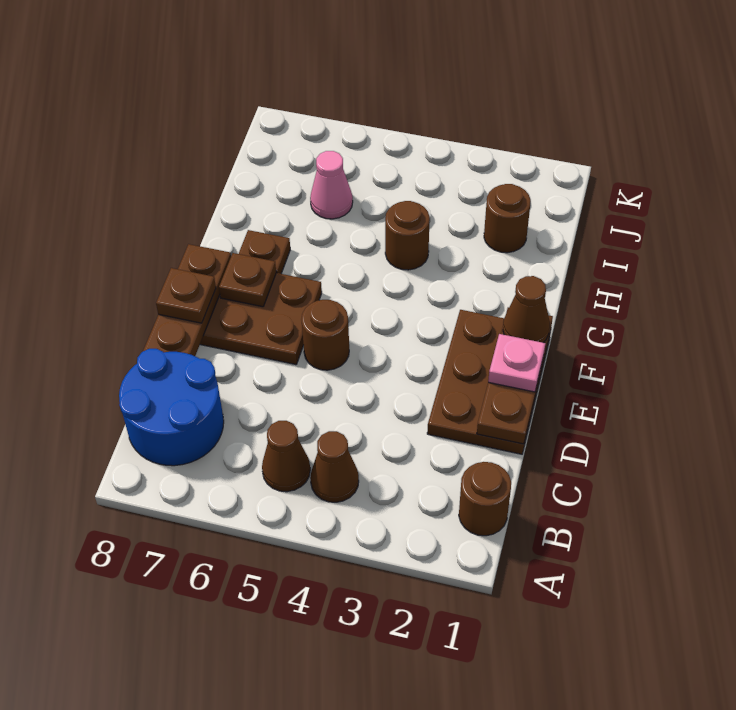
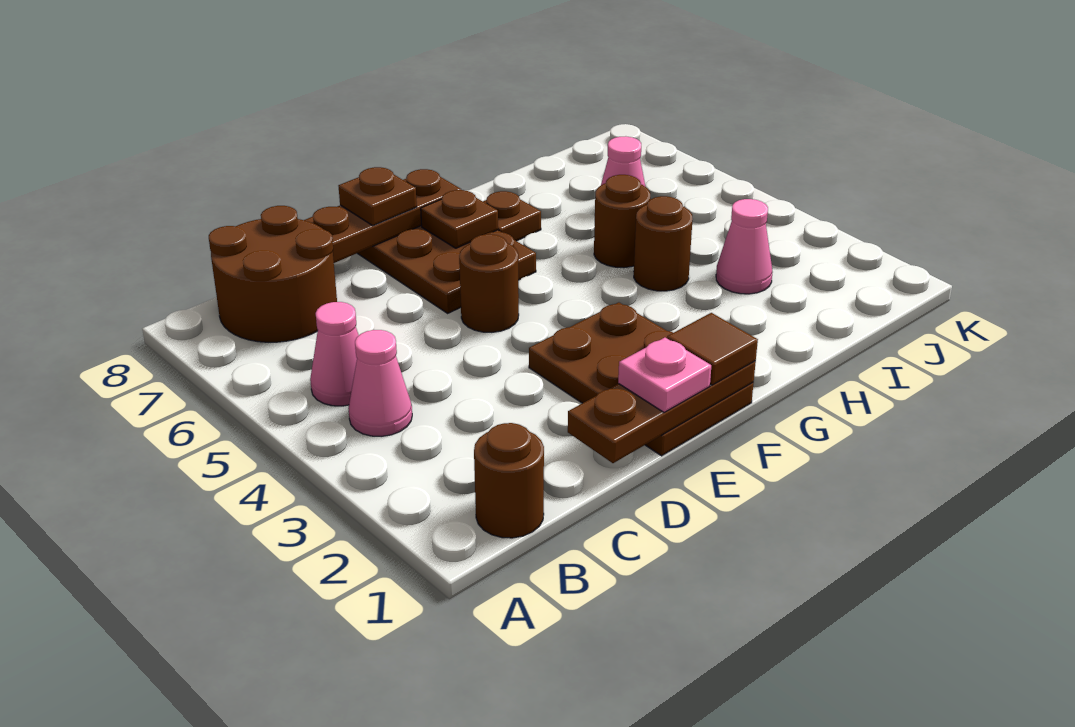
brown 1x1 cone [310,431,359,502] -> pink 1x1 cone [348,330,412,437]
brown 1x1 cone [262,421,310,492] -> pink 1x1 cone [310,302,359,406]
blue 2x2 round brick [119,349,224,466] -> brown 2x2 round brick [209,206,337,342]
brown 2x3 plate [427,310,551,454] -> brown 2x3 plate turned to [529,302,753,456]
brown 1x1 cone [503,276,550,343] -> brown 1x1 tile [667,313,758,385]
brown 1x1 round brick [484,184,531,253] -> brown 1x1 round brick moved to [594,175,650,268]
none -> pink 1x1 cone [716,199,772,294]

